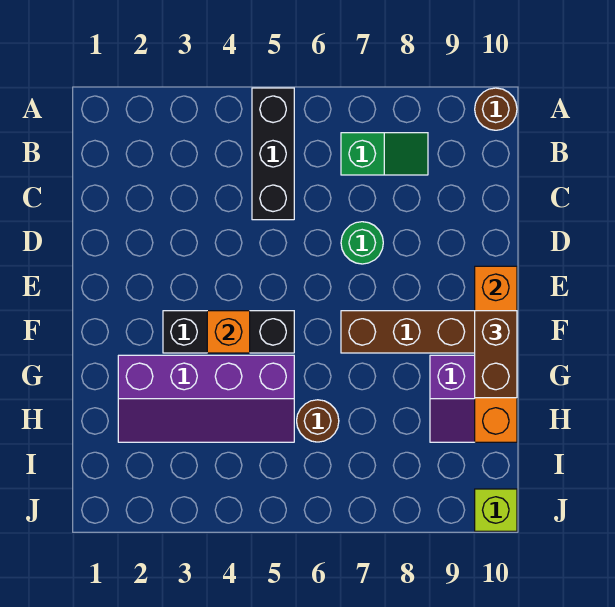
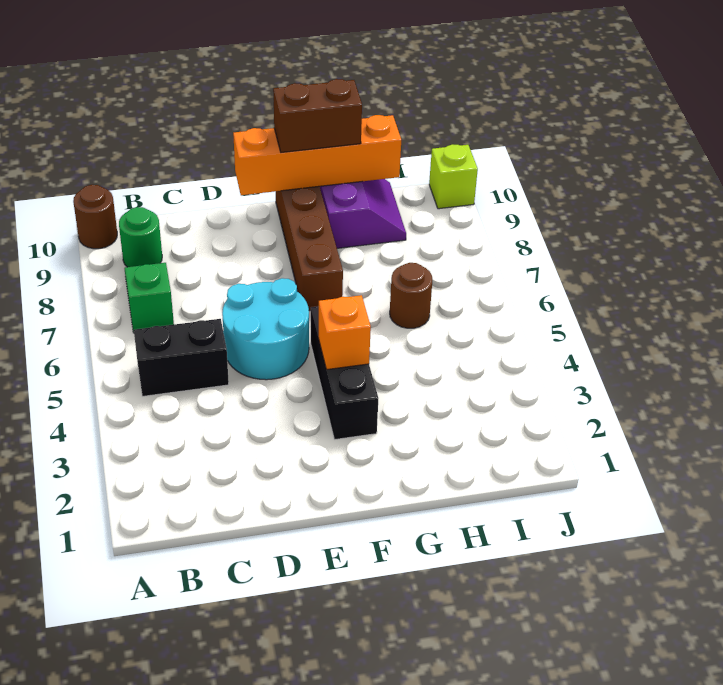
black 1x3 brick [252,88,294,220] -> black 1x2 brick [134,319,229,396]
none -> cyan 2x2 round brick [222,278,309,380]
green 1x1 round brick [341,222,383,264] -> green 1x1 round brick moved to [119,207,162,267]
purple 2x4 slope [118,355,294,442] -> none

